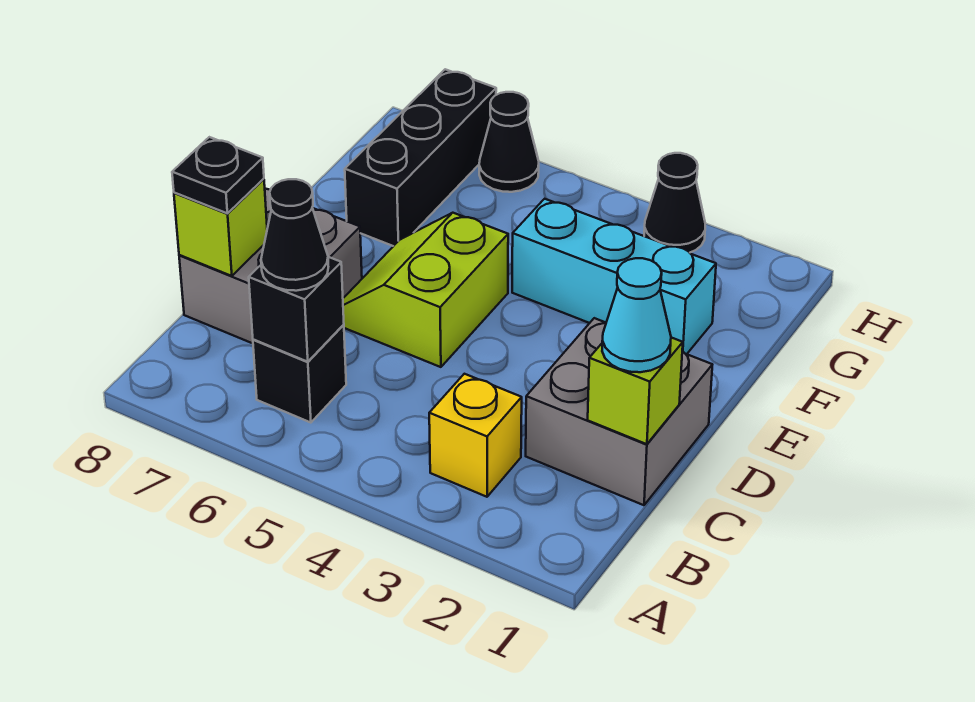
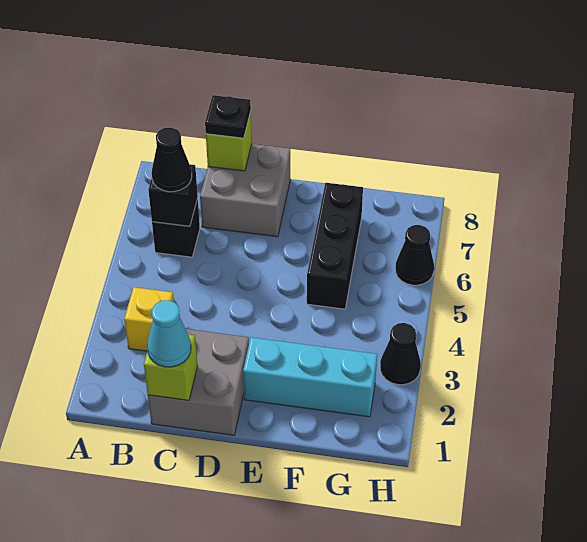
lime 2x2 slope [343,213,508,367] -> none
cyan 1x3 brick [512,199,716,354] -> cyan 1x3 brick turned to [243,337,377,417]
black 1x3 brick [345,69,496,246] -> black 1x3 brick turned to [307,183,363,309]

